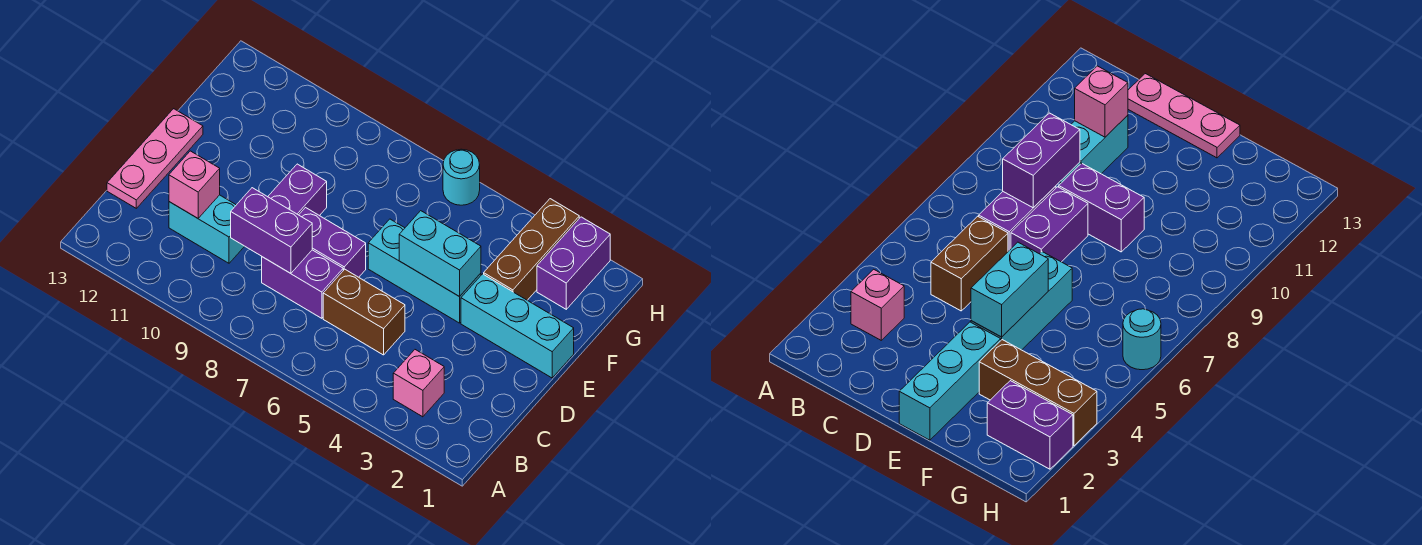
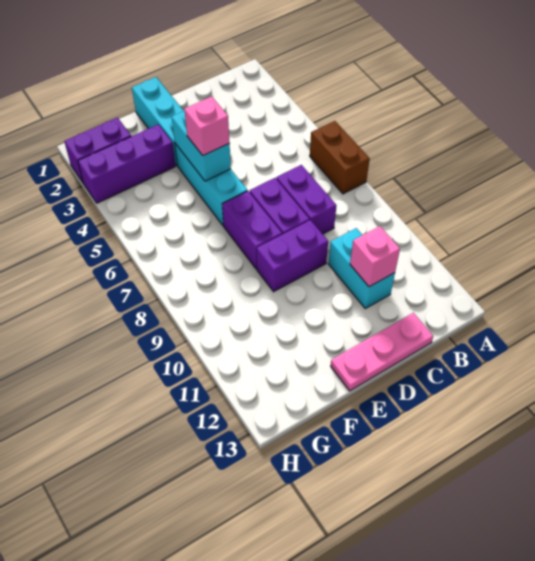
pink 1x1 brick [393,350,444,417] -> pink 1x1 brick moved to [184,96,230,156]
brown 1x2 brick [323,269,405,355] -> brown 1x2 brick moved to [310,121,370,194]
purple 1x2 brick [231,188,312,273] -> purple 1x2 brick moved to [222,191,282,269]
brown 1x3 brick [484,199,579,300] -> purple 1x3 brick [78,124,176,203]
cyan 1x1 round brick [443,149,480,205] -> none

